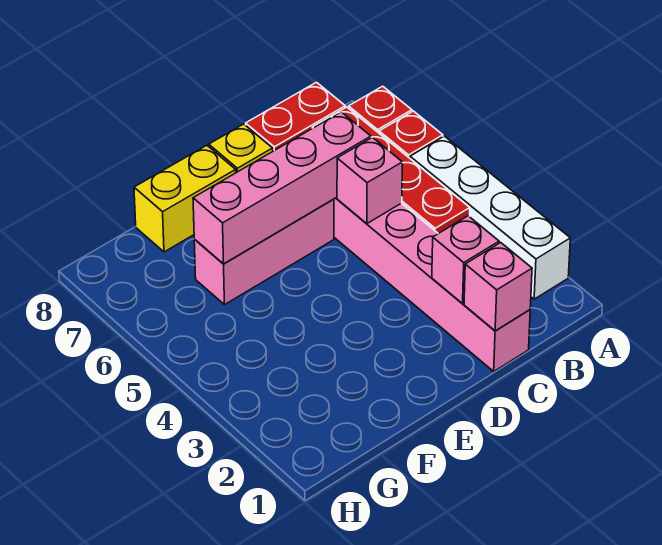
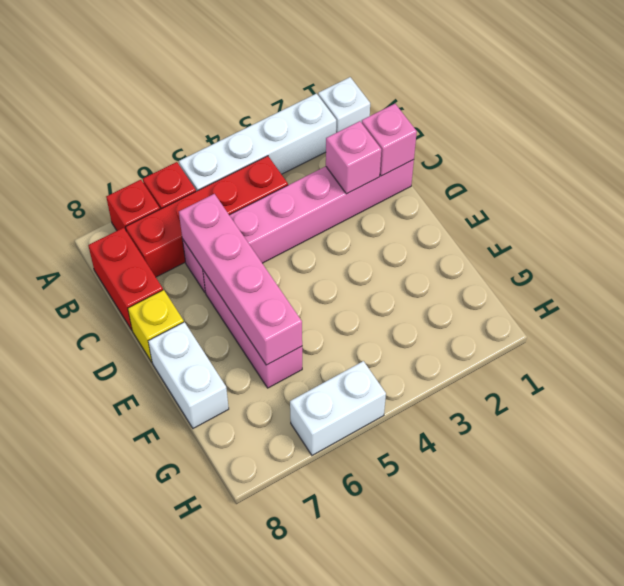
none -> white 1x1 brick [318,77,370,133]
pink 1x1 brick [337,137,402,224] -> none
yellow 1x2 brick [134,145,236,252] -> white 1x2 brick [148,322,229,428]
none -> white 1x2 brick [290,361,386,455]

